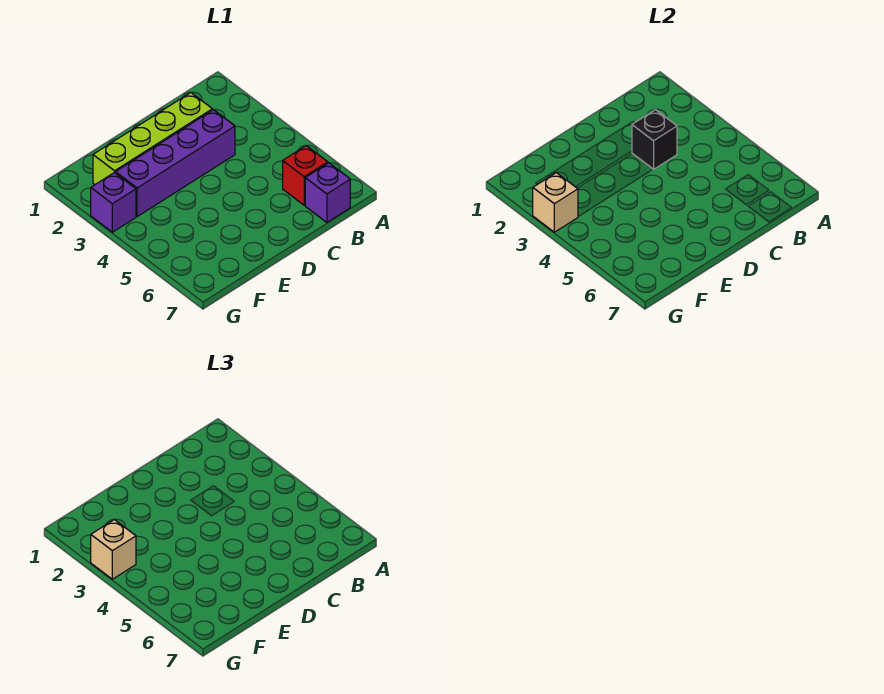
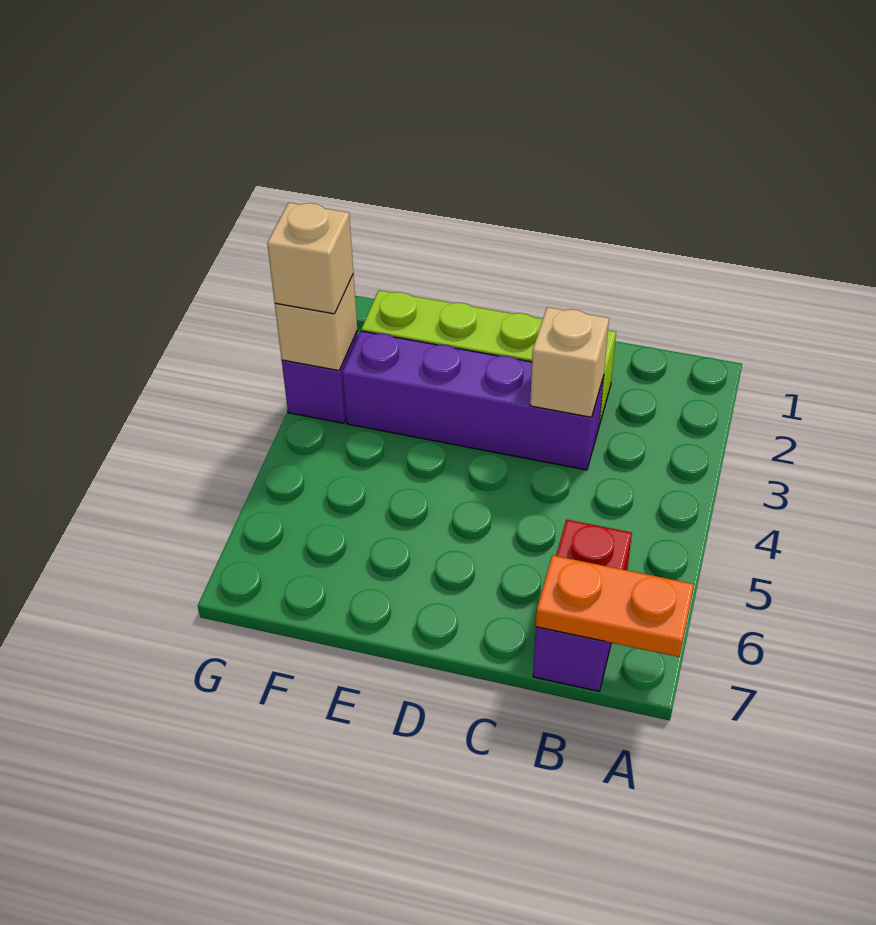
none -> orange 1x2 plate [536,555,694,657]
black 1x1 brick [632,110,677,169] -> tan 1x1 brick [530,307,609,417]

